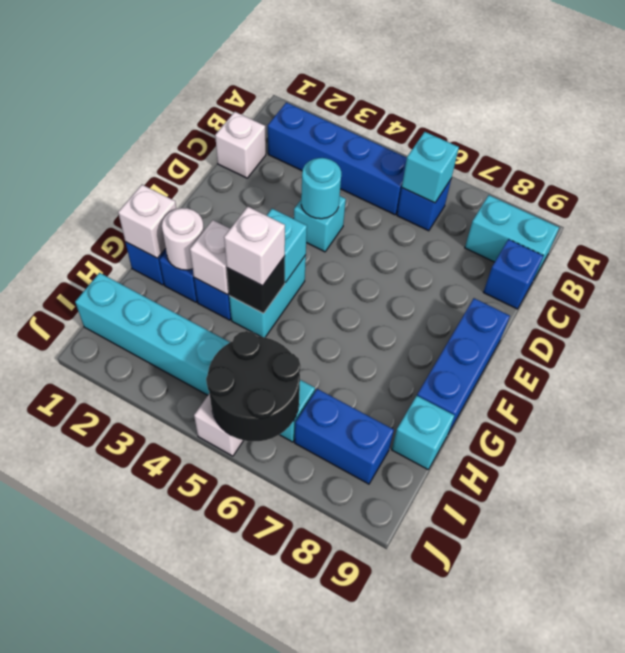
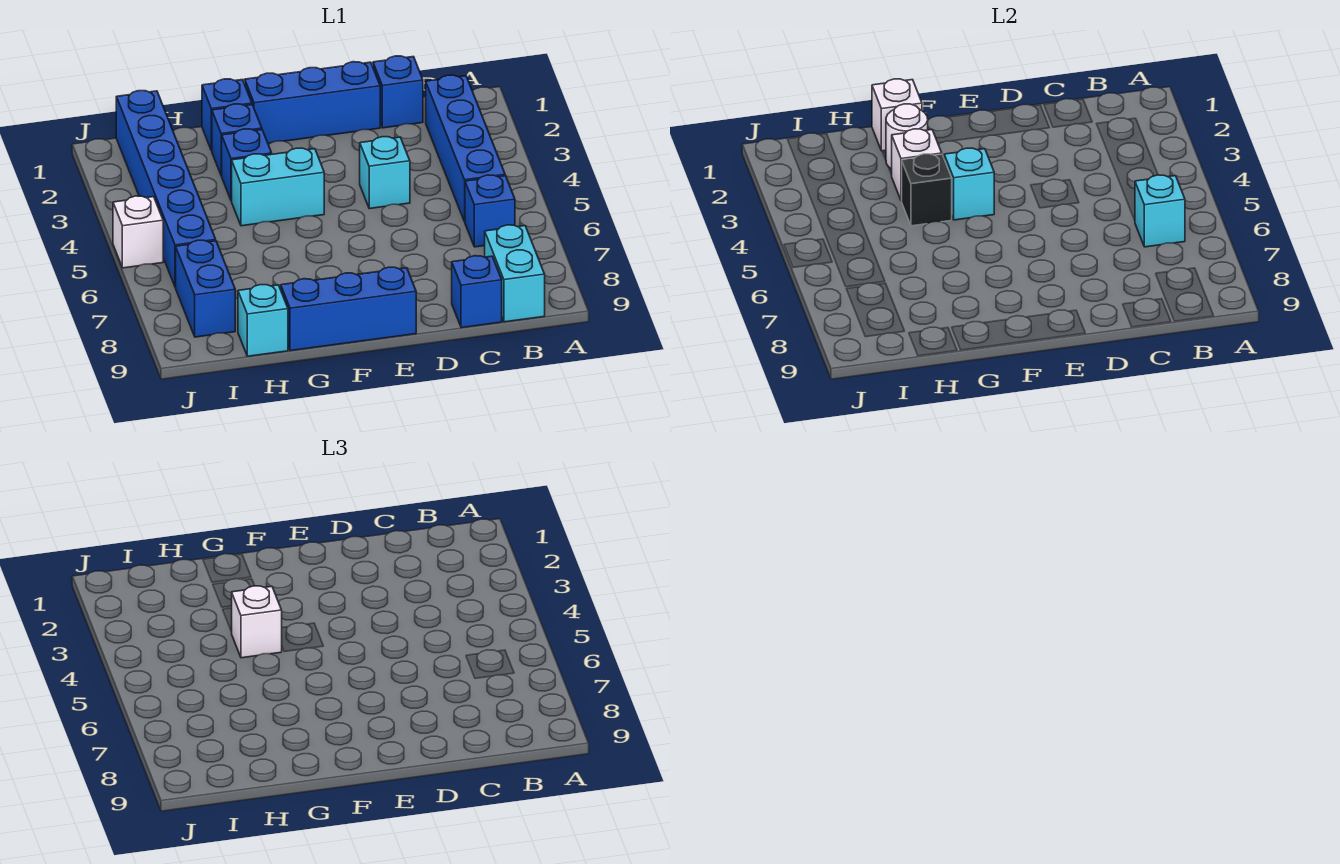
white 1x1 brick [215,112,266,178] -> blue 1x1 brick [373,56,423,128]
none -> blue 1x3 brick [245,62,380,143]
cyan 1x1 round brick [301,158,341,219] -> none
cyan 1x6 brick [75,273,315,442] -> blue 1x6 brick [116,91,216,287]
black 2x2 round brick [206,331,301,442] -> none

